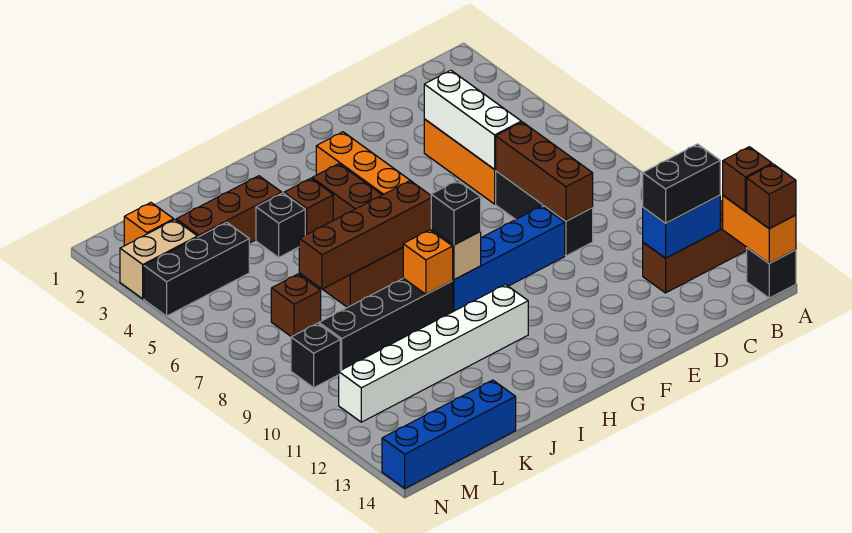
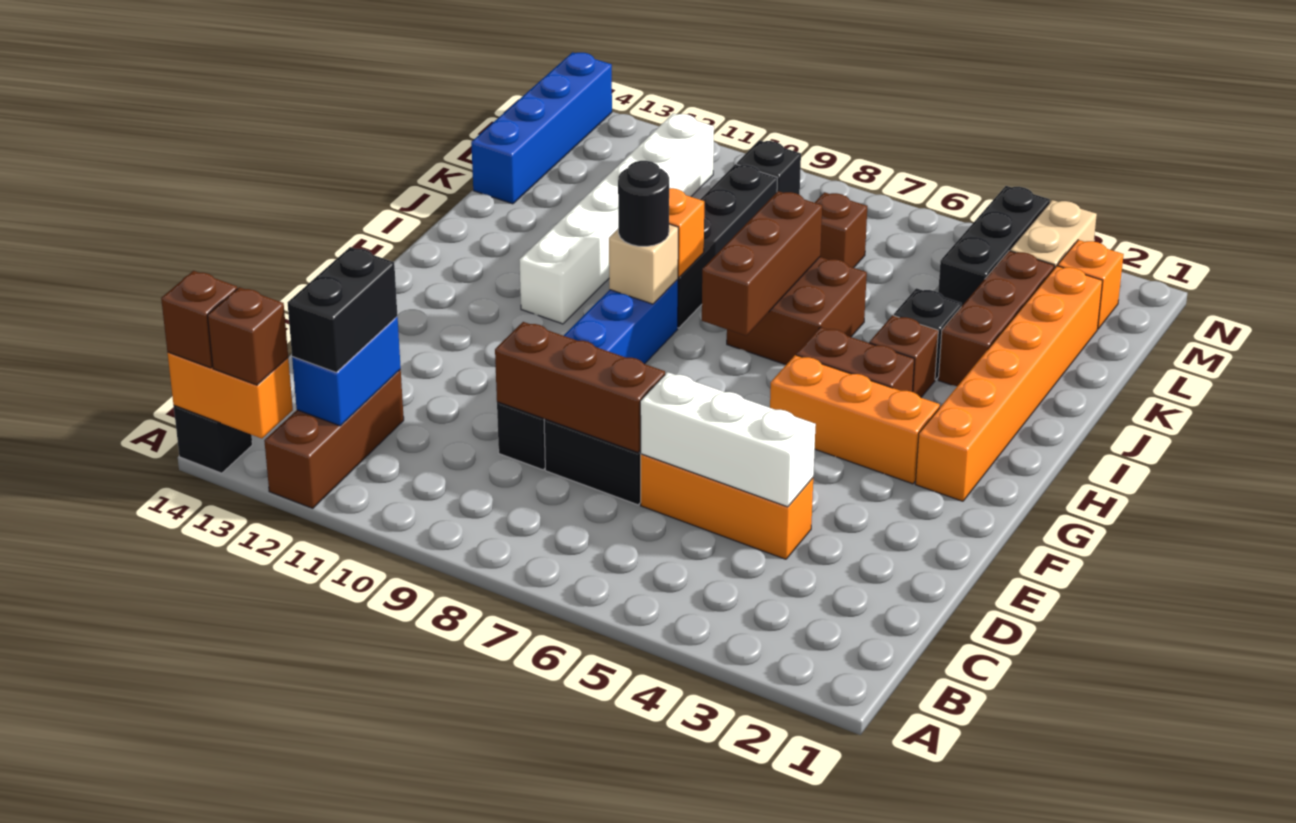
none -> orange 1x6 brick [915,266,1102,501]
brown 1x4 brick [299,181,431,289] -> brown 1x3 brick [702,191,822,336]
black 1x1 brick [431,180,481,245] -> black 1x1 round brick [618,161,669,246]

